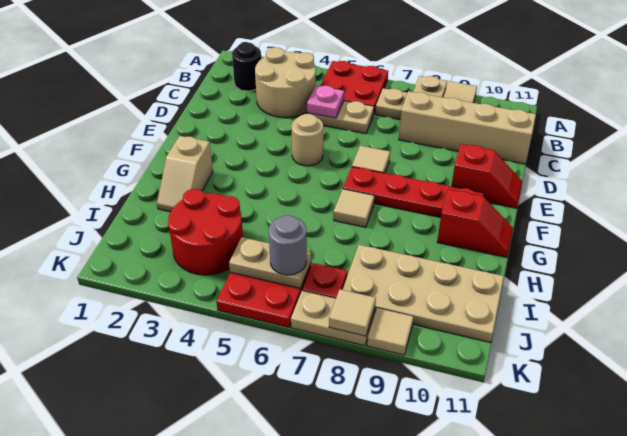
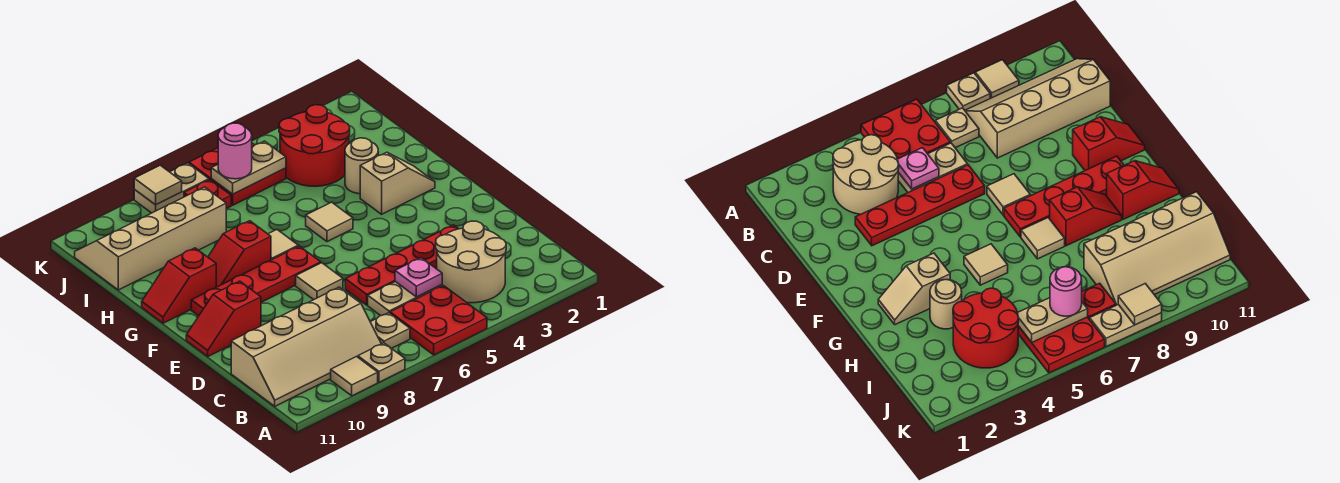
black 1x1 round brick [232,42,261,91] -> none
none -> red 1x4 plate [345,225,458,305]
tan 1x1 round brick [292,114,323,166] -> tan 1x1 round brick moved to [345,138,378,194]
tan 1x2 slope [157,136,213,212] -> tan 1x2 slope turned to [360,152,435,214]
none -> red 1x2 slope [208,221,271,287]
tan 2x4 plate [343,245,504,343] -> tan 2x4 slope [75,187,226,290]
grey 1x1 round brick [269,216,307,275] -> pink 1x1 round brick [218,123,252,179]
tan 1x1 tile [367,308,413,355] -> tan 1x1 tile moved to [306,202,353,242]

